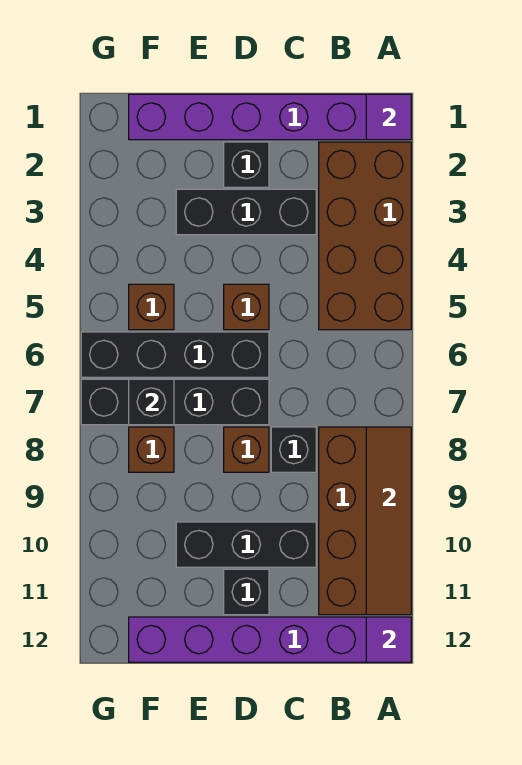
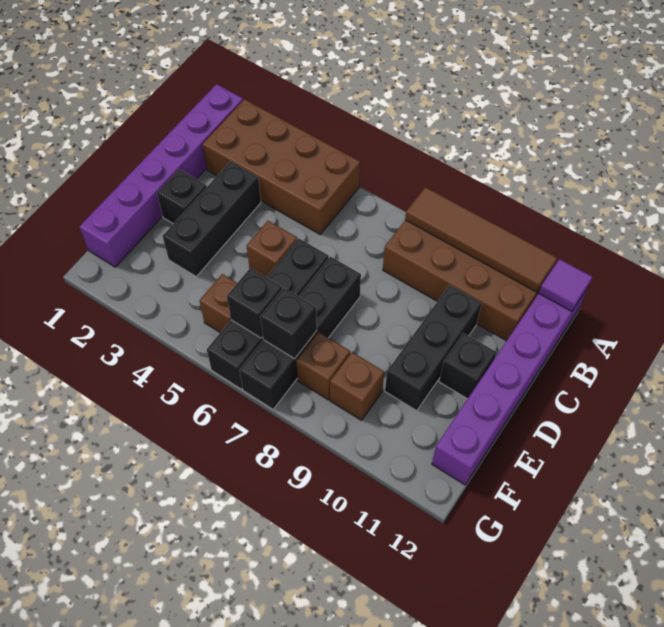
purple 1x1 tile [366,94,411,140] -> none
black 1x1 brick [271,427,316,472] -> black 1x1 brick moved to [227,268,282,338]
brown 1x1 brick [224,427,269,472] -> brown 1x1 brick moved to [330,352,384,420]

